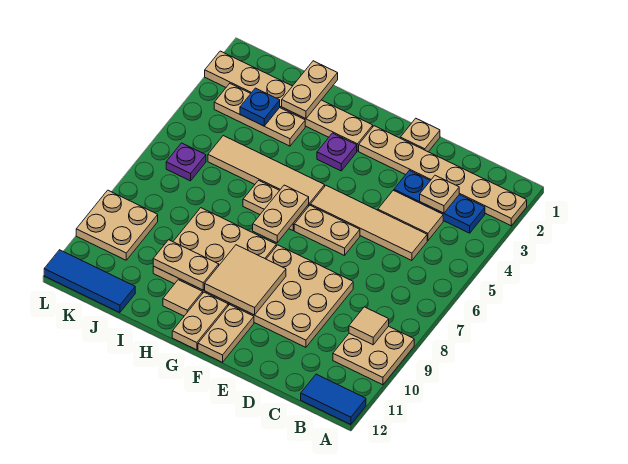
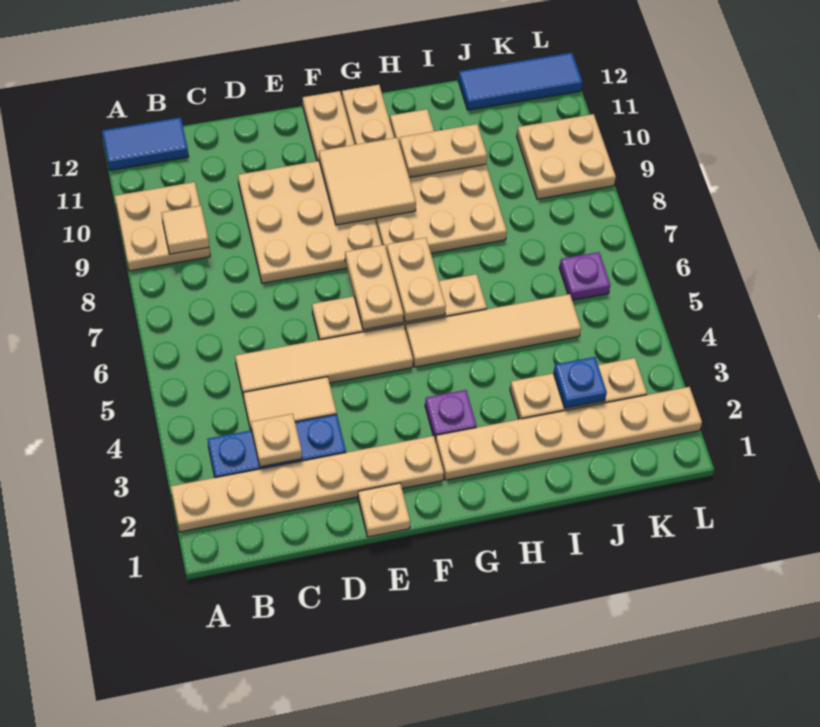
tan 1x2 plate [282,61,338,119] -> tan 1x2 plate moved to [345,245,404,330]

